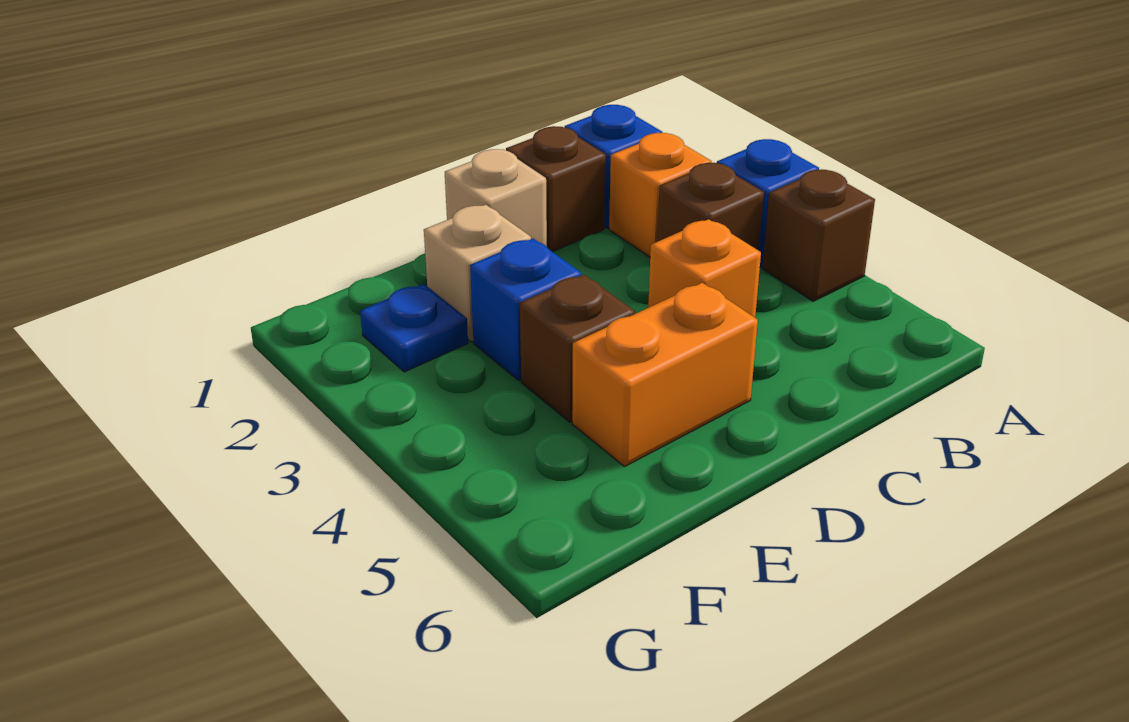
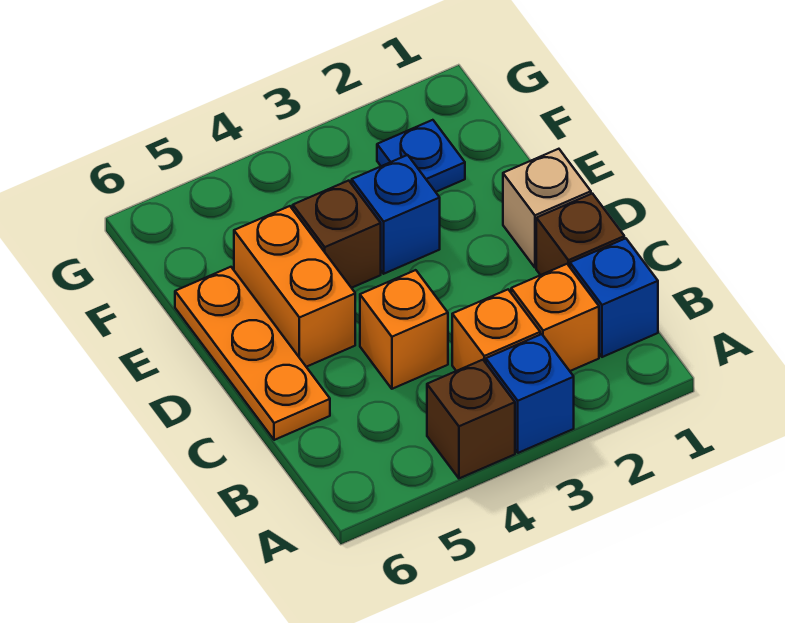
brown 1x1 brick [657,163,764,251] -> orange 1x1 brick [452,290,540,371]
none -> orange 1x3 plate [175,267,330,440]
tan 1x1 brick [424,205,531,342] -> none

